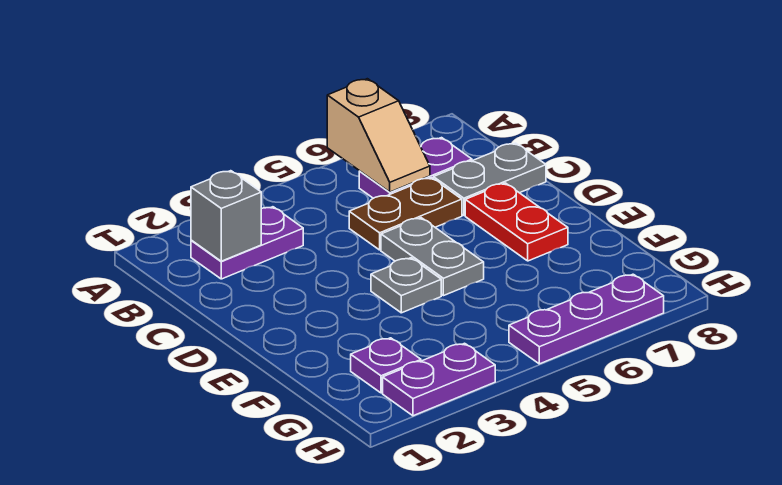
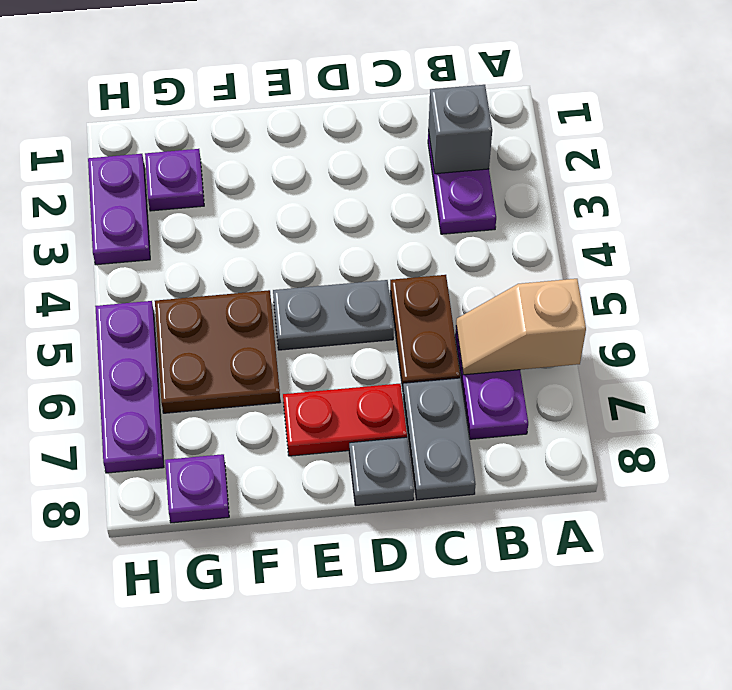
grey 1x1 plate [371,258,441,313] -> grey 1x1 plate moved to [349,437,414,505]
none -> brown 2x2 plate [155,290,280,413]
none -> purple 1x1 plate [165,454,229,523]

